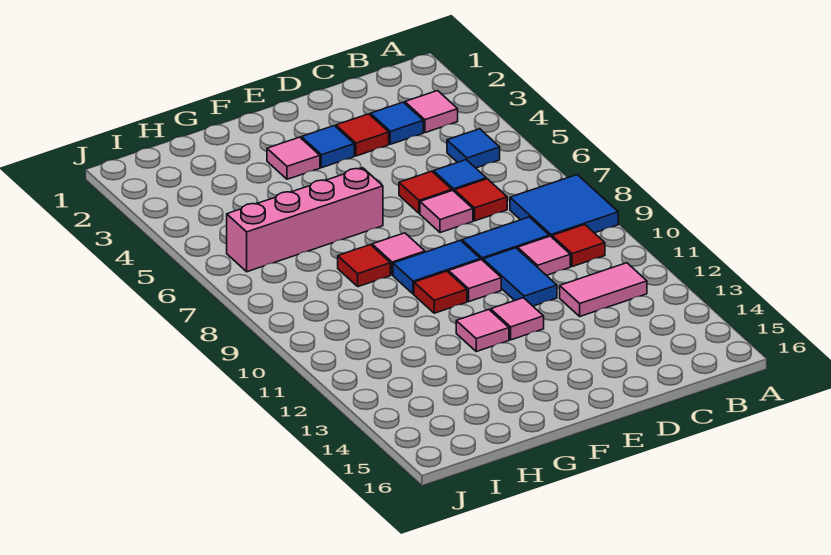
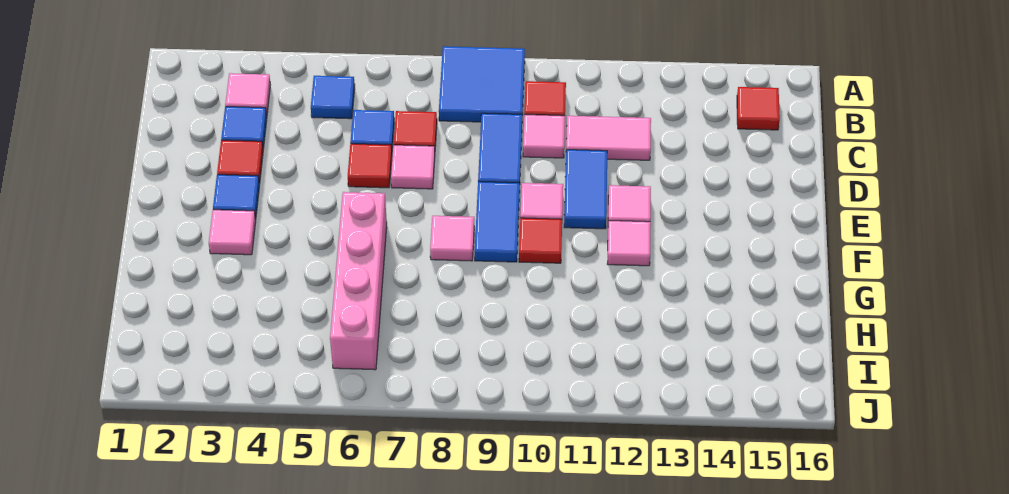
pink 1x2 tile [560,263,647,316] -> pink 1x2 tile turned to [566,116,651,160]
blue 1x2 tile [483,248,557,306] -> blue 1x2 tile turned to [564,150,607,229]
red 1x1 tile [338,245,390,287] -> red 1x1 tile moved to [737,87,780,130]

